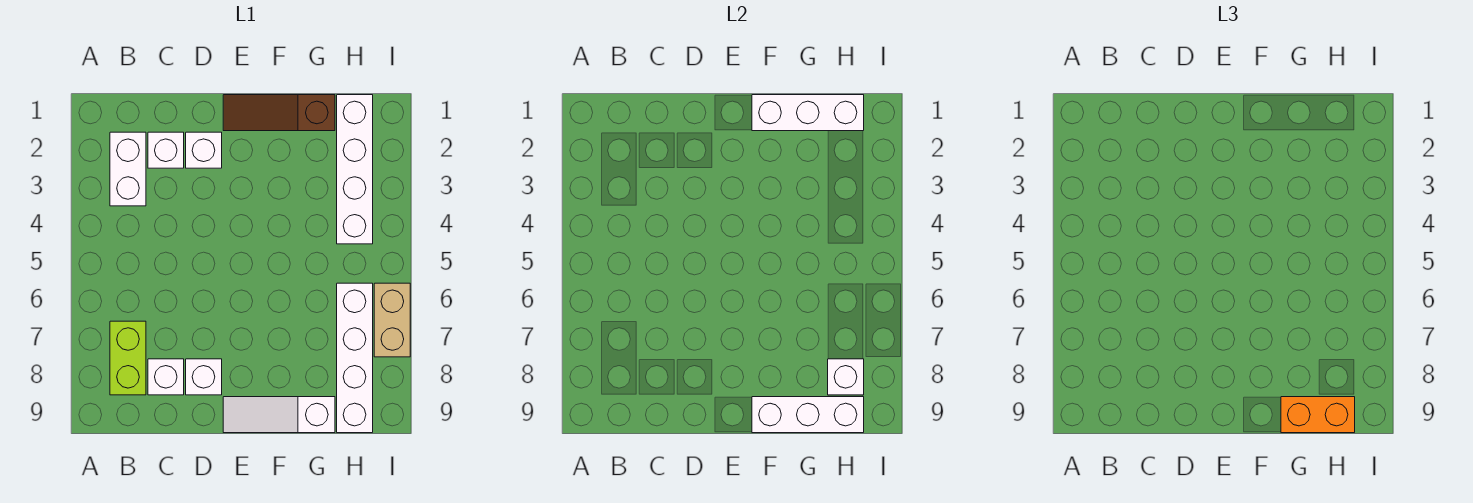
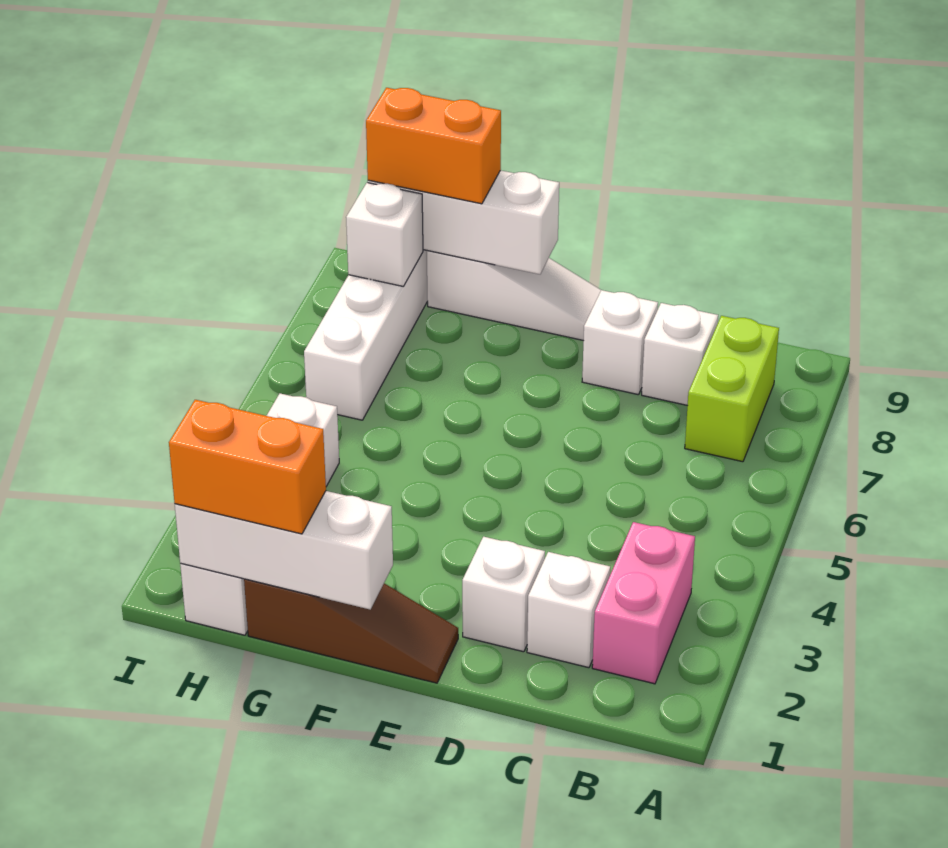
white 1x2 brick [110,132,146,206] -> pink 1x2 brick [592,522,695,684]
none -> orange 1x2 brick [169,400,326,534]
tan 1x2 brick [374,283,410,357] -> none

